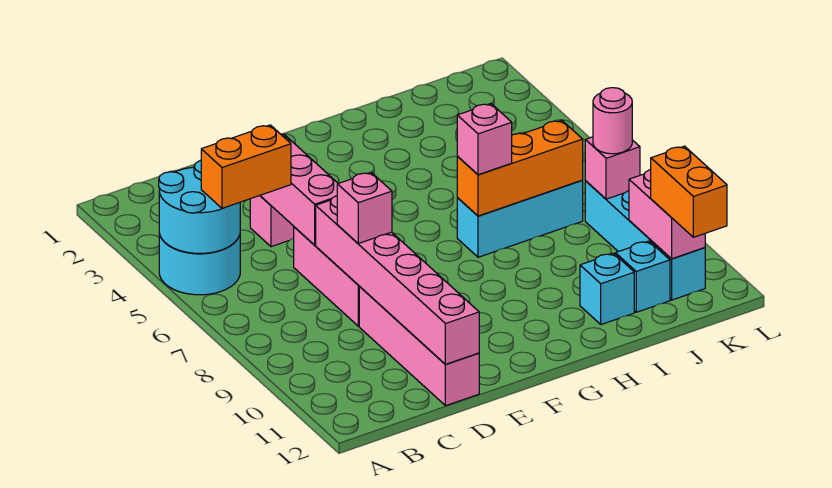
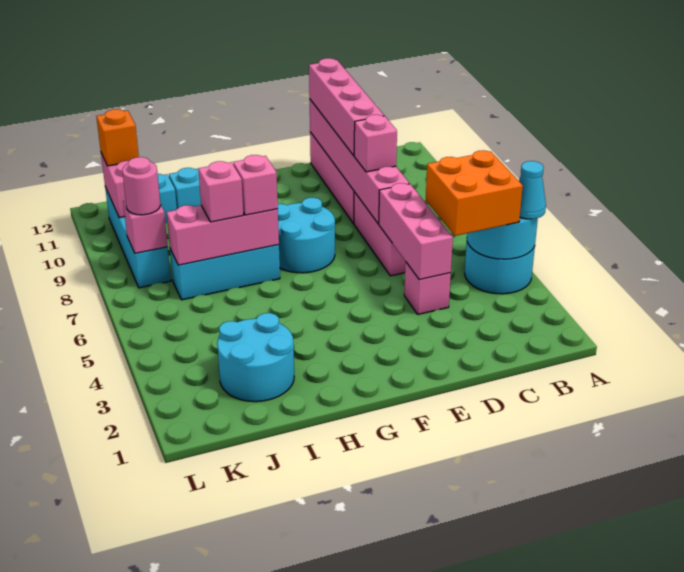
none -> cyan 1x1 cone [519,161,546,219]
orange 1x2 brick [201,125,291,208] -> orange 2x2 brick [426,150,523,236]
none -> pink 1x4 brick [309,58,384,156]
none -> cyan 2x2 round brick [278,198,335,273]
orange 1x3 brick [457,120,583,216] -> pink 1x3 brick [166,205,279,265]
none -> cyan 2x2 round brick [217,313,294,402]
none -> pink 1x1 brick [198,161,243,222]
orange 1x2 brick [651,146,727,237] -> orange 1x1 brick [96,109,139,166]

